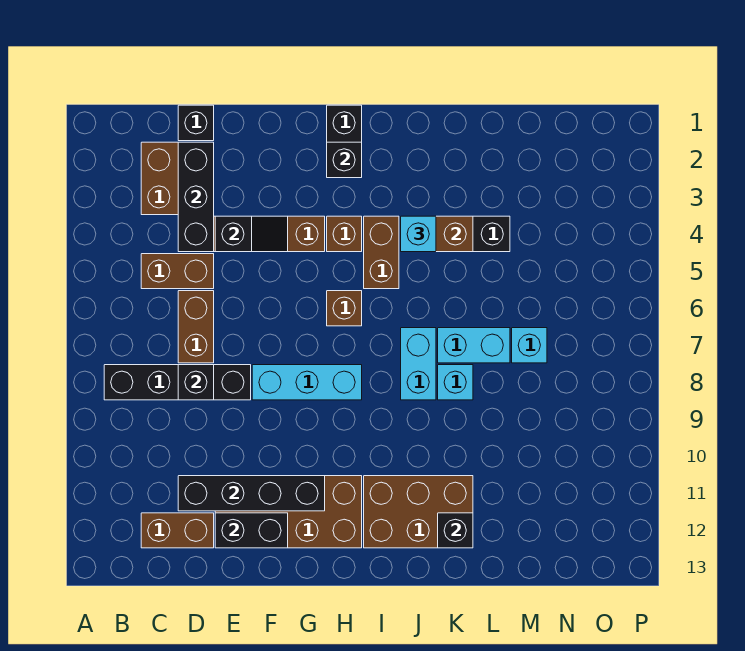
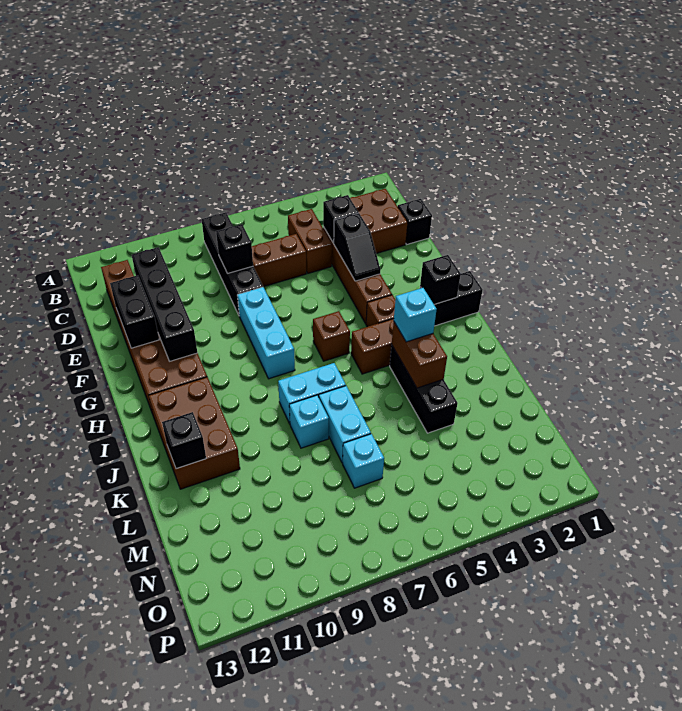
black 1x3 brick [178,142,214,252] -> black 1x1 brick [323,195,359,243]

